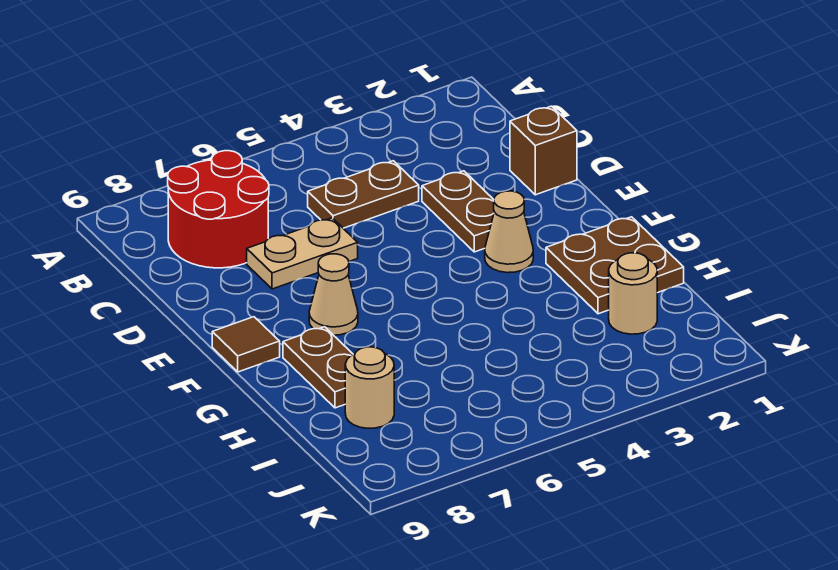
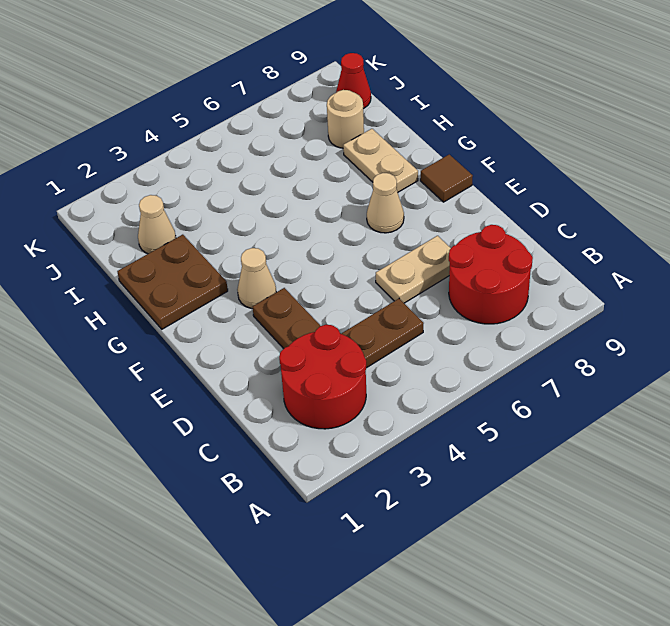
none -> red 2x2 round brick [279,325,366,429]
brown 1x1 brick [510,106,577,195] -> none
brown 1x2 plate [283,327,353,408] -> tan 1x2 plate [343,129,418,192]
tan 1x1 round brick [609,253,657,334] -> tan 1x1 cone [138,195,176,254]
none -> red 1x1 cone [336,53,371,109]

